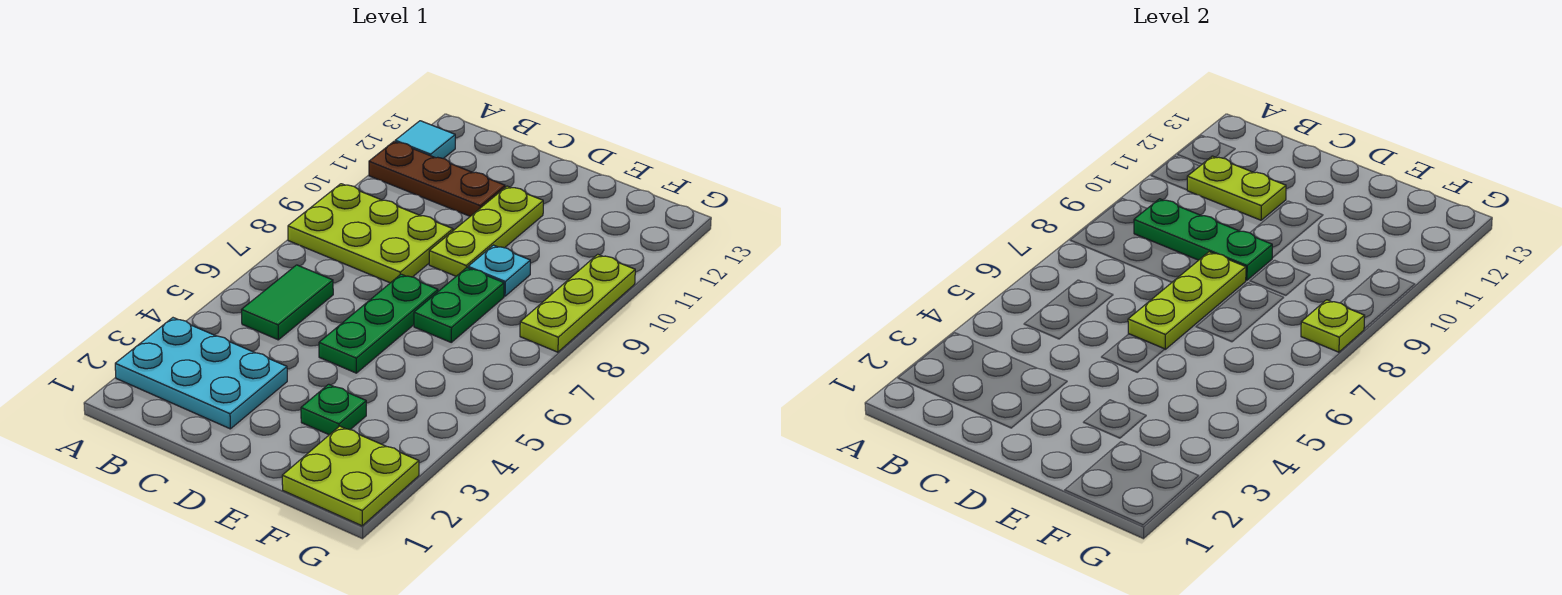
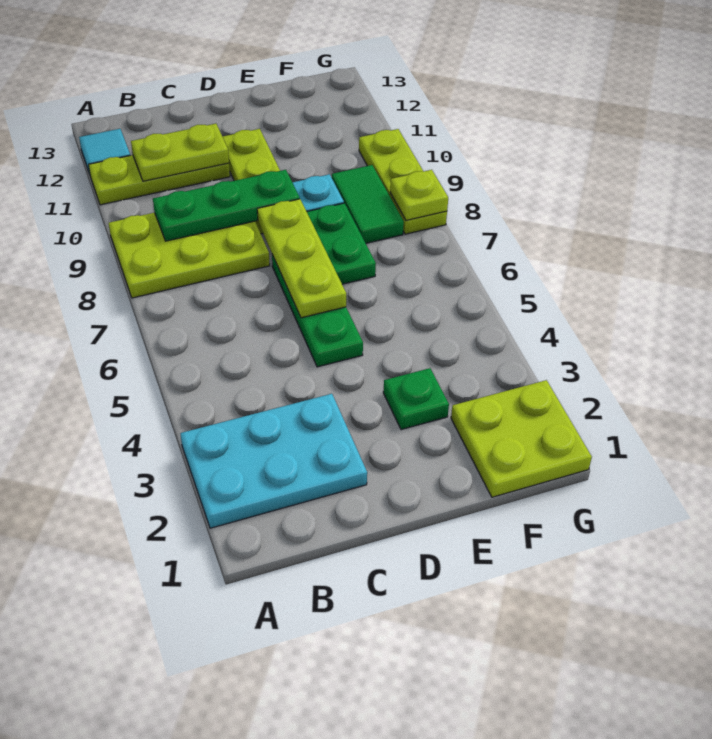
brown 1x3 plate [369,141,505,216] -> lime 1x3 plate [88,155,230,205]
green 1x2 tile [242,265,333,340] -> green 1x2 tile moved to [332,165,404,243]

